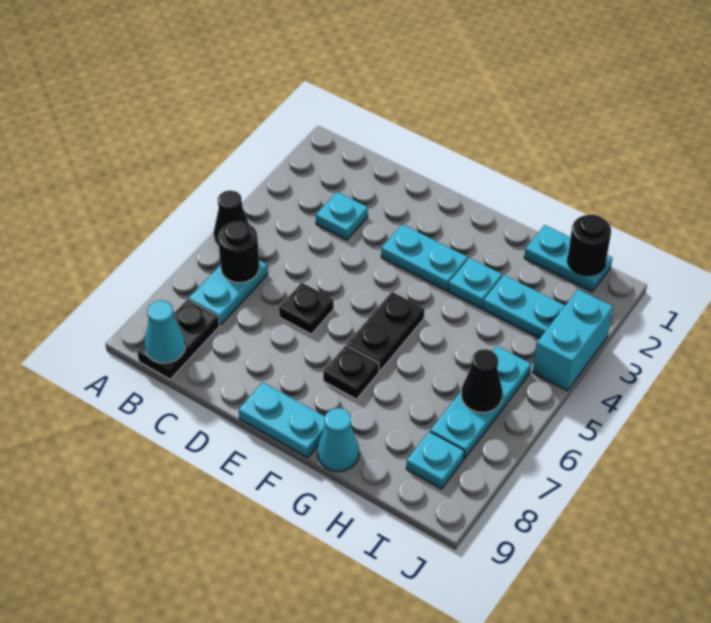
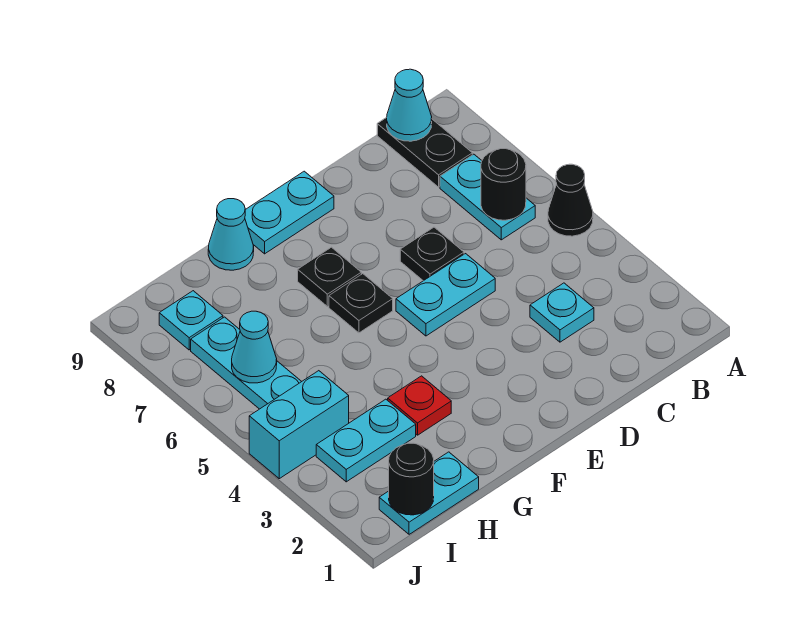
cyan 1x2 plate [381,224,468,291] -> cyan 1x2 plate moved to [396,254,495,336]
black 1x2 plate [347,292,424,371] -> black 1x1 plate [329,274,393,333]
cyan 1x1 plate [448,258,502,308] -> red 1x1 plate [388,376,451,435]
black 1x1 cone [461,349,503,413] -> cyan 1x1 cone [232,311,277,383]
cyan 1x2 brick [533,289,613,391] -> cyan 1x2 brick turned to [249,371,349,479]

